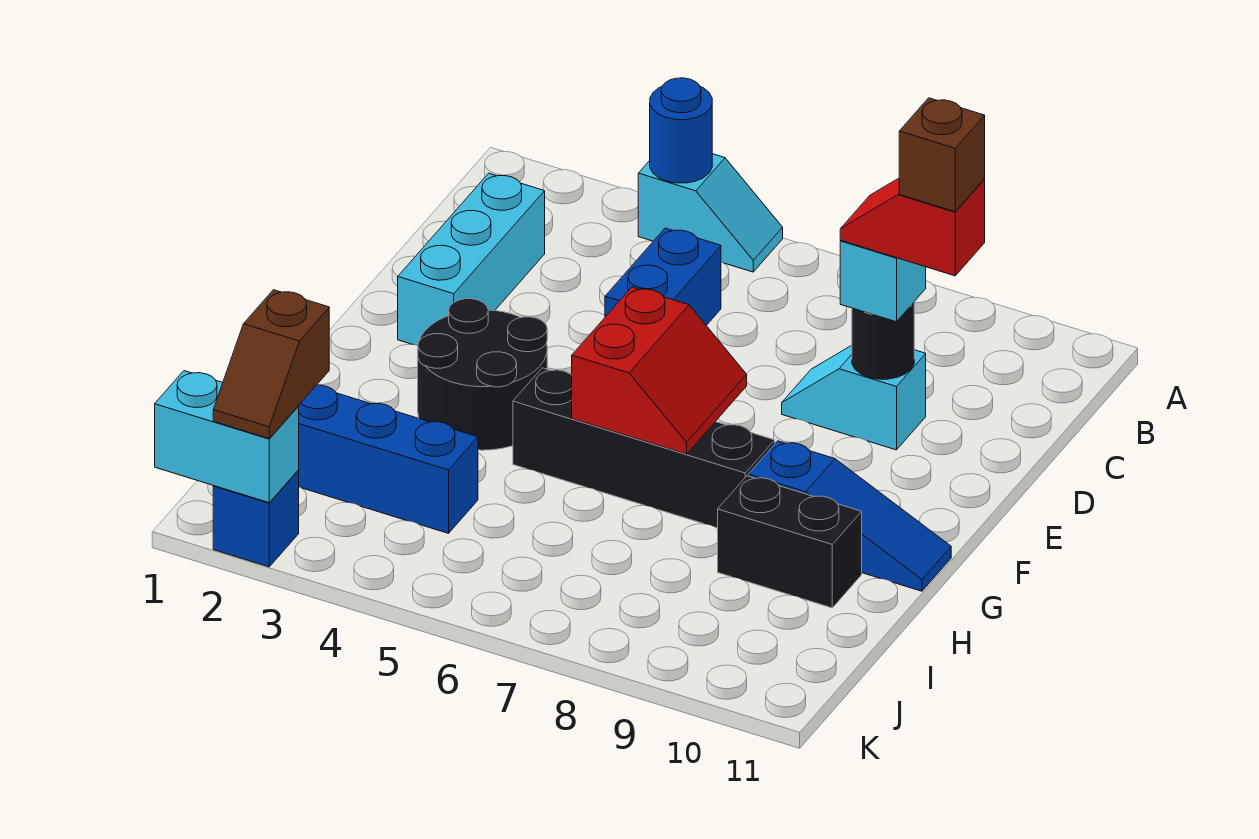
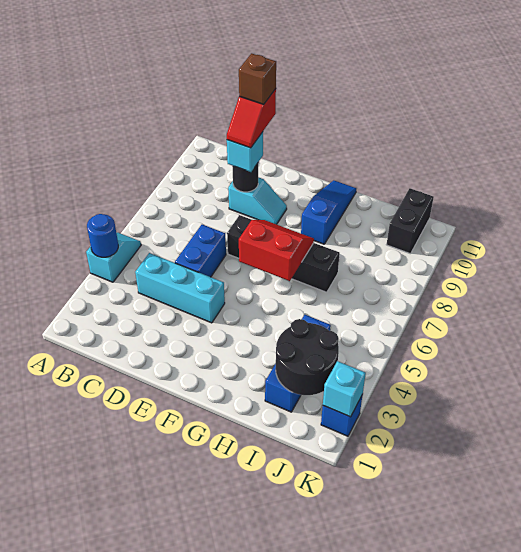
cyan 1x3 brick [398,173,545,345] -> cyan 1x3 brick moved to [135,253,225,323]
blue 1x2 brick [605,228,721,325] -> blue 1x2 brick turned to [175,225,226,277]
cyan 1x2 slope [782,345,926,450] -> cyan 1x2 slope turned to [228,177,287,224]
black 2x2 round brick [418,299,547,450] -> black 2x2 round brick moved to [276,319,339,395]
black 1x4 brick [513,368,775,528] -> black 1x4 brick turned to [227,215,340,292]
black 1x2 brick [718,476,862,608] -> black 1x2 brick moved to [386,188,434,254]
brown 1x2 slope [213,290,329,438] -> none
cyan 1x2 brick [155,371,299,503] -> cyan 1x1 brick [323,361,366,417]

